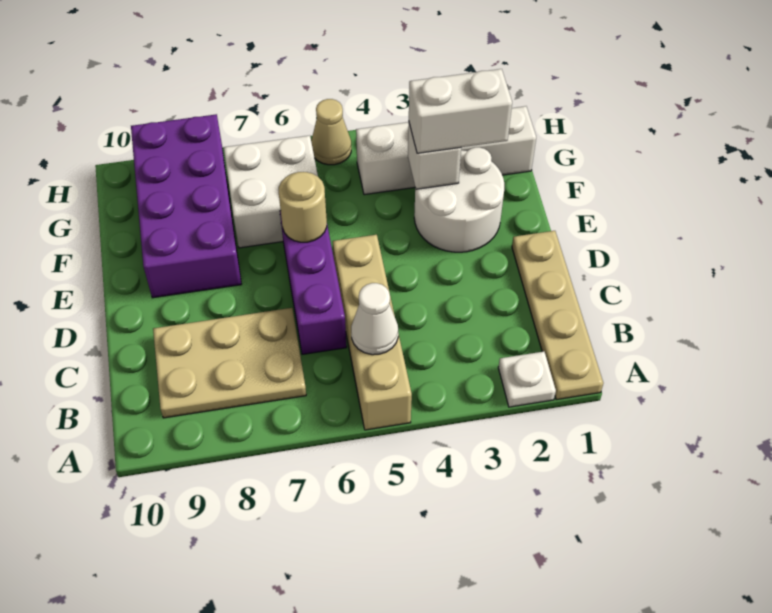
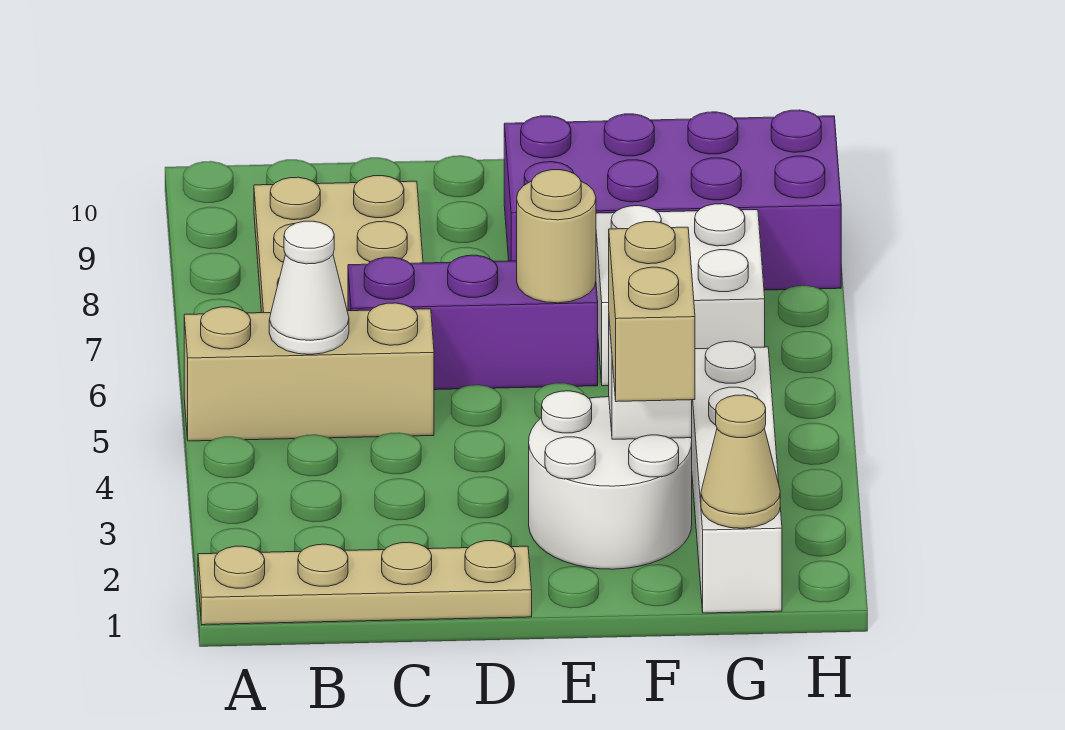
white 1x1 plate [498,352,556,407] -> none
tan 1x4 brick [333,235,412,430] -> tan 1x3 brick [184,303,434,441]
white 1x2 brick [409,69,512,153] -> tan 1x2 brick [609,221,695,402]
tan 1x1 cone [311,99,351,165] -> tan 1x1 cone moved to [701,395,780,528]

